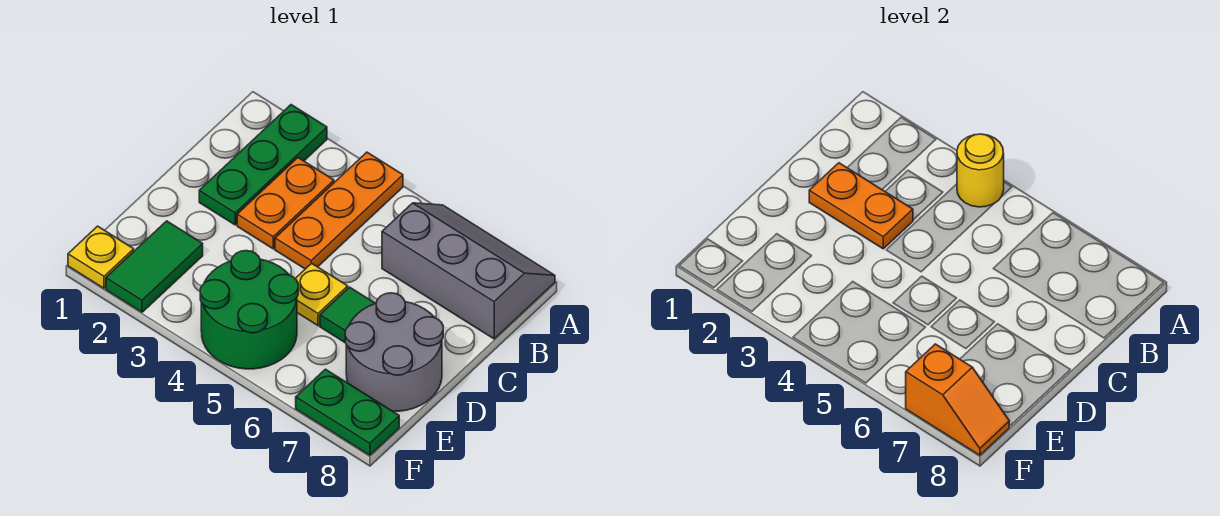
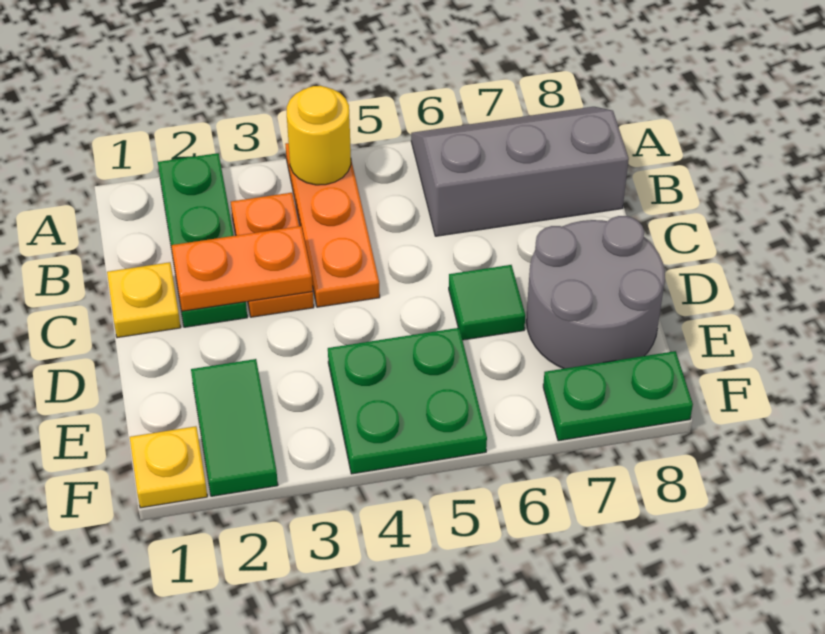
yellow 1x1 plate [295,263,348,326] -> yellow 1x1 plate moved to [107,262,181,338]
green 2x2 round brick [200,251,298,369] -> green 2x2 plate [328,328,487,474]
orange 1x2 slope [906,344,1009,455] -> none

